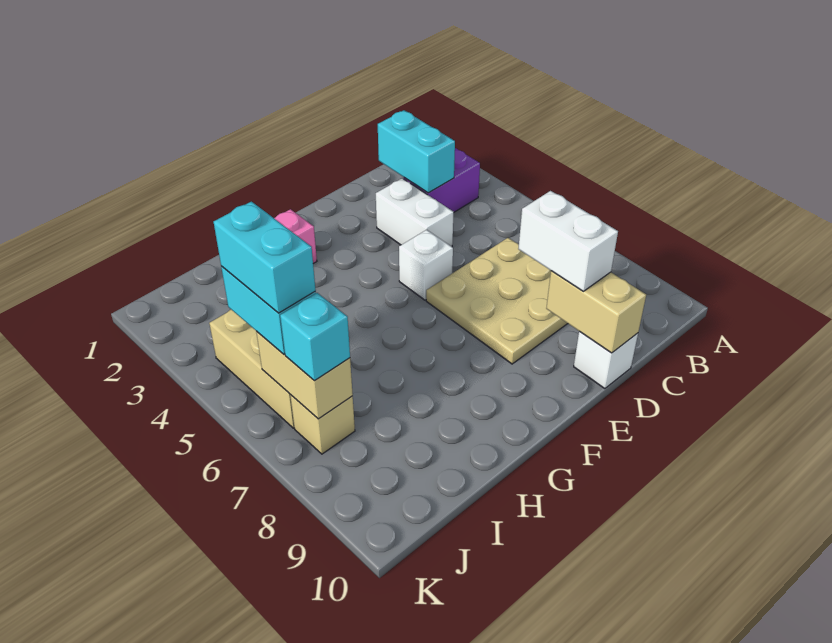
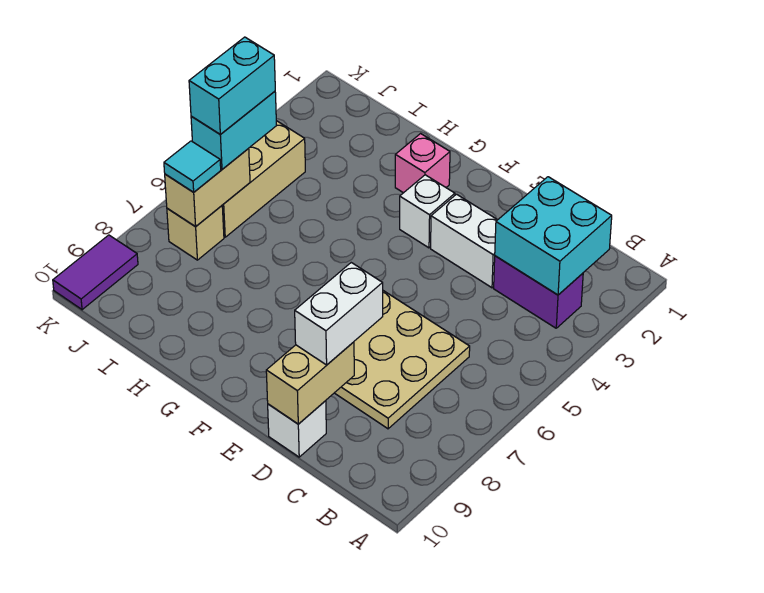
cyan 1x2 brick [378,110,455,193] -> cyan 2x2 brick [495,177,612,295]
white 1x2 brick [376,178,454,247] -> white 1x2 brick turned to [431,194,497,288]
white 1x1 brick [399,230,453,300] -> white 1x1 brick moved to [400,175,455,248]
cyan 1x1 brick [280,293,350,381] -> cyan 1x1 tile [164,141,221,192]
none -> purple 1x2 tile [53,235,138,310]

